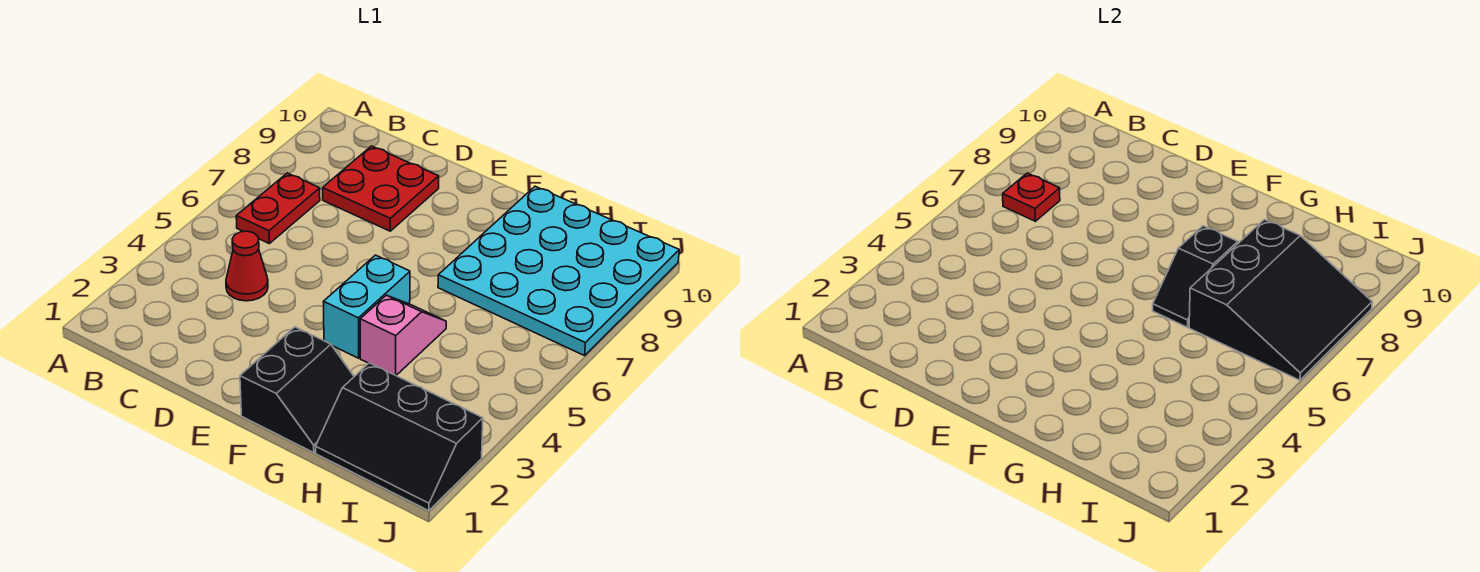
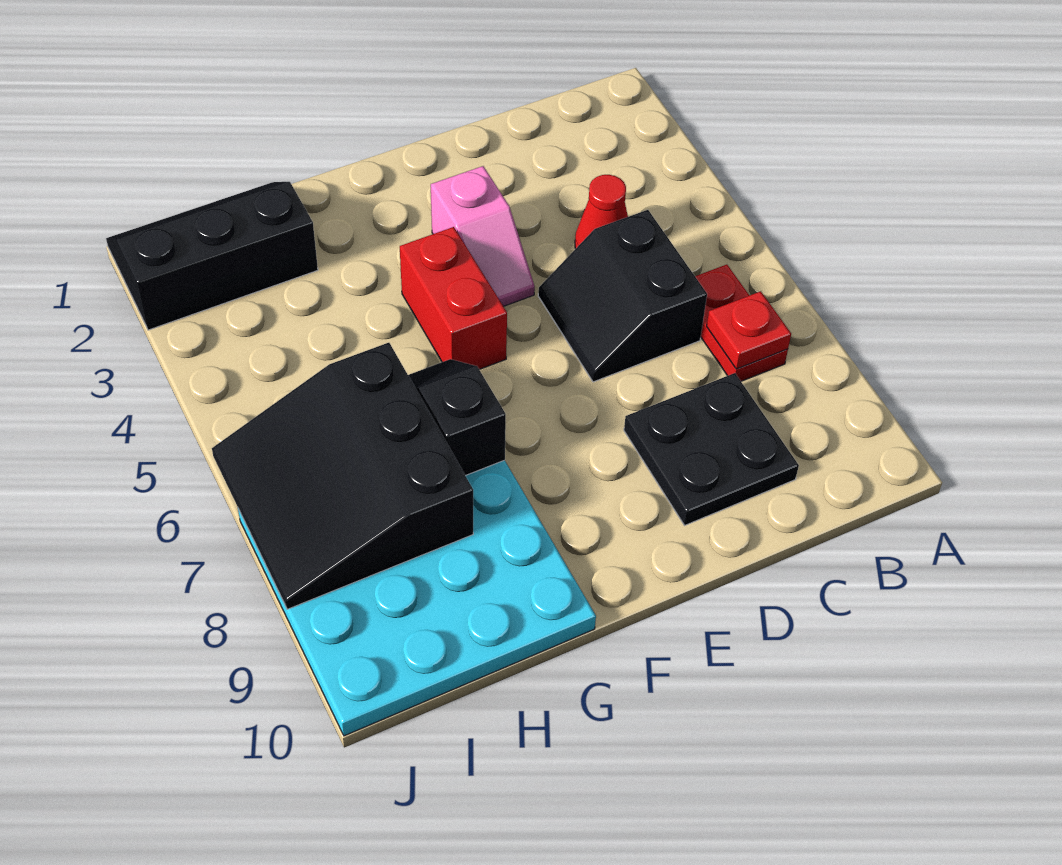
red 2x2 plate [323,146,439,231] -> black 2x2 plate [624,373,799,525]
black 2x2 slope [240,327,354,453] -> black 2x2 slope moved to [538,210,707,382]
cyan 1x2 brick [323,255,410,358] -> red 1x2 brick [400,227,507,369]
pink 1x2 slope [360,295,446,375] -> pink 1x2 slope moved to [431,166,535,306]

